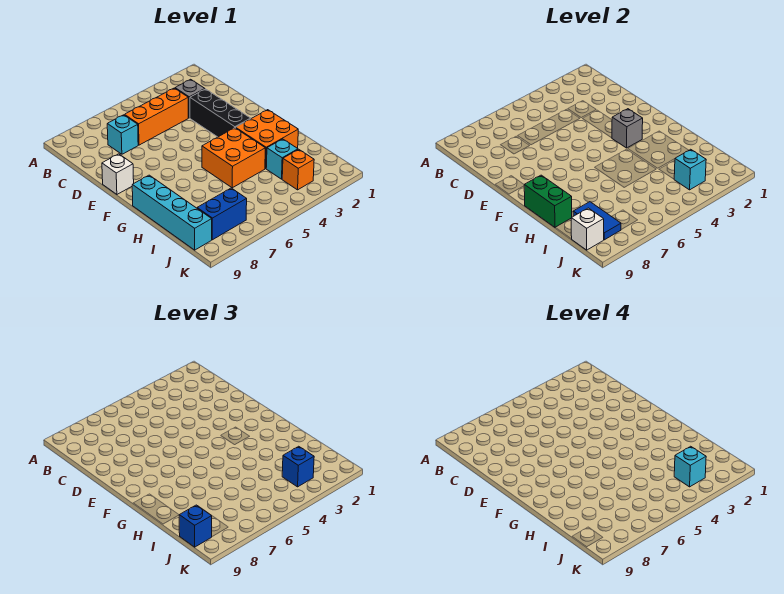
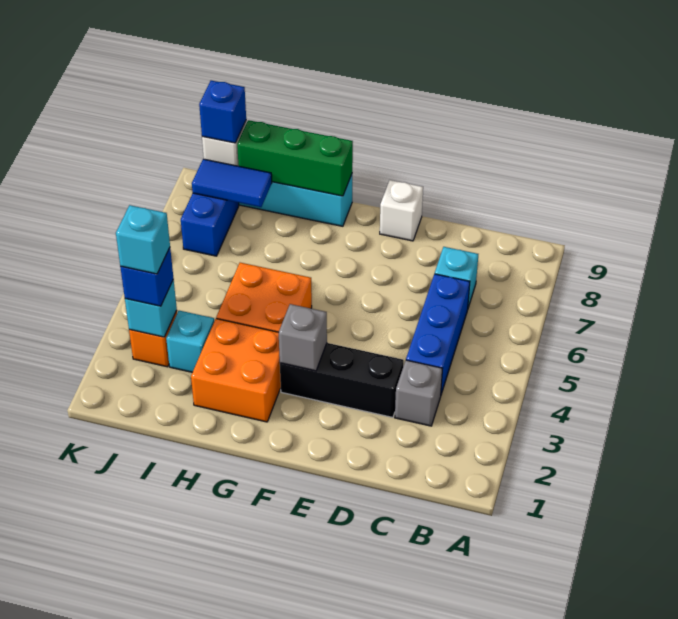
orange 1x3 brick [125,88,188,145] -> blue 1x3 brick [406,274,470,394]
green 1x2 brick [524,175,572,228] -> green 1x3 brick [237,120,353,196]

